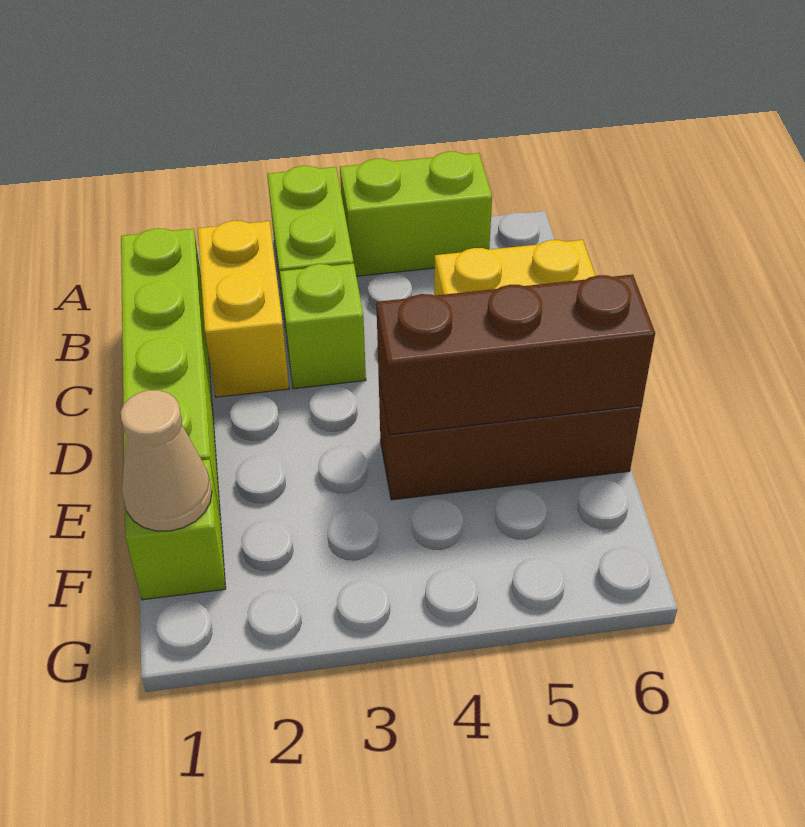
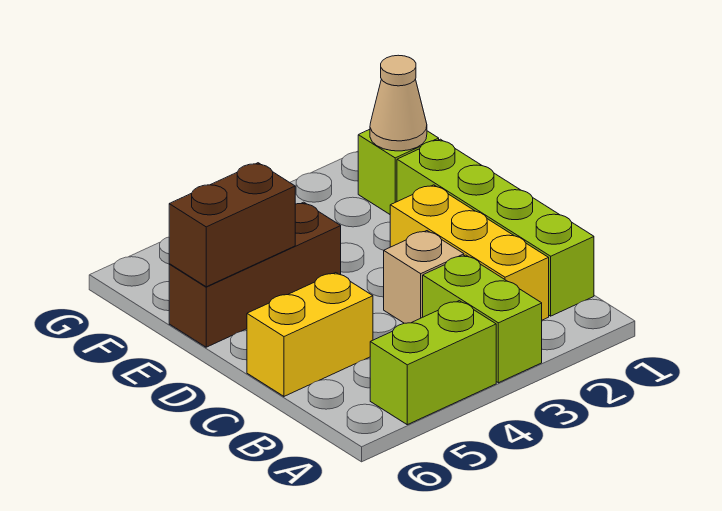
yellow 1x2 brick [198,221,289,397] -> yellow 1x3 brick [390,185,549,320]
lime 1x1 brick [280,264,366,389] -> tan 1x1 brick [384,231,464,323]
brown 1x3 brick [376,275,655,435] -> brown 1x2 brick [169,163,295,287]

